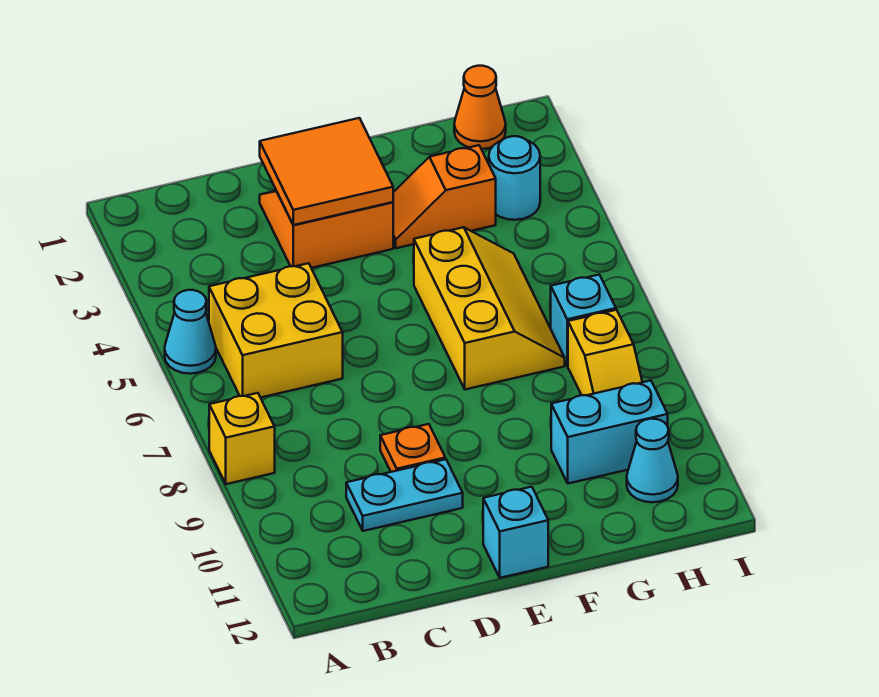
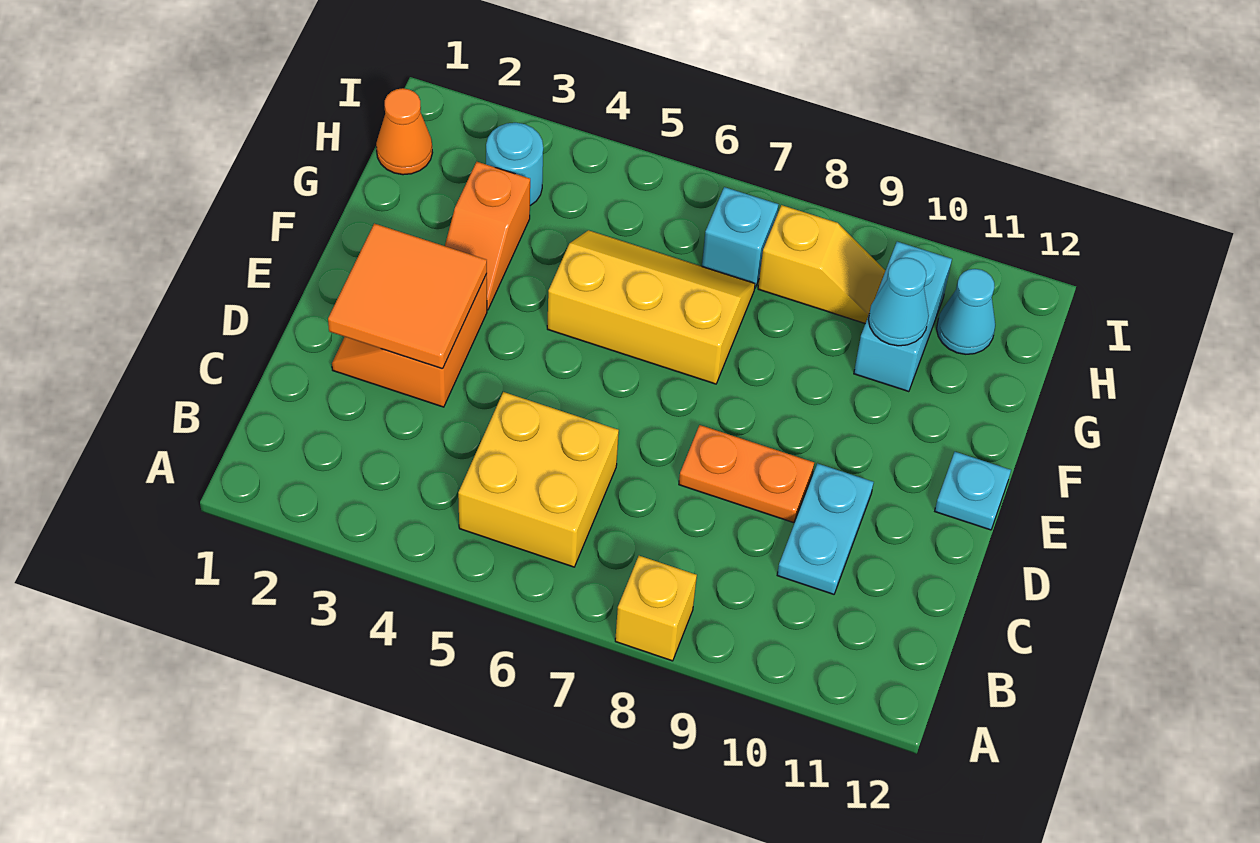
cyan 1x1 cone [165,290,216,374] -> cyan 1x1 cone moved to [869,258,929,346]
orange 1x1 plate [380,424,445,472] -> orange 1x2 plate [679,425,814,523]
cyan 1x1 brick [483,487,548,578] -> cyan 1x1 plate [935,452,1011,530]

